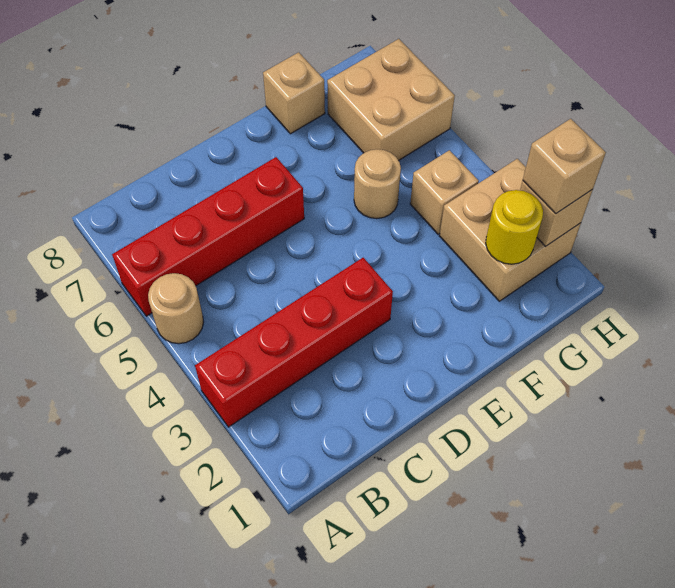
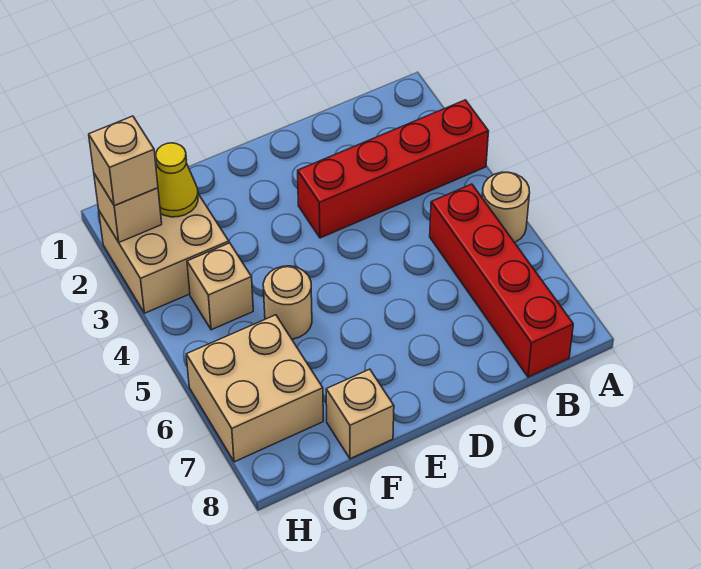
red 1x4 brick [112,157,304,316] -> red 1x4 brick turned to [430,184,573,377]
yellow 1x1 round brick [486,190,543,264] -> yellow 1x1 cone [156,143,198,217]

